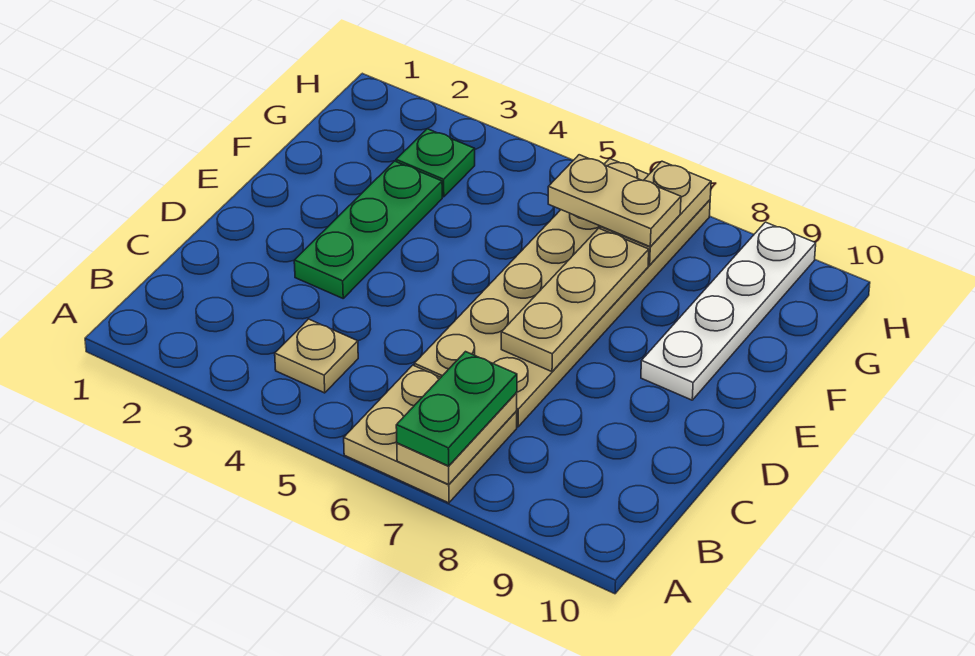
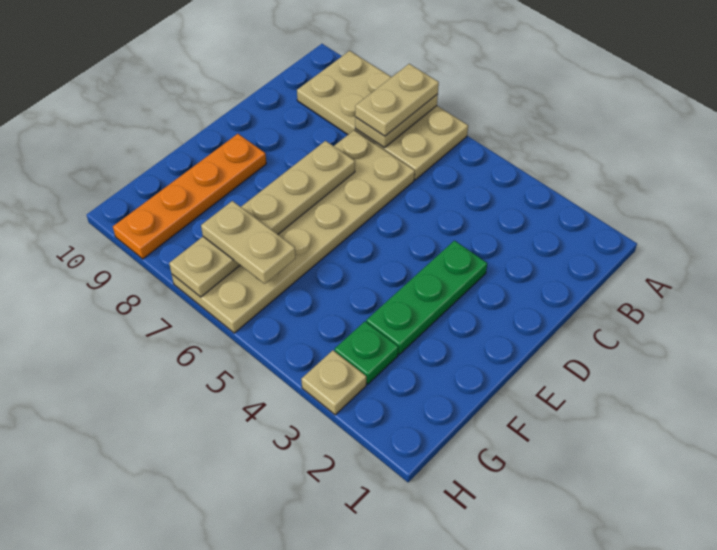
tan 2x2 plate [344,365,517,503] -> tan 2x4 plate [297,51,468,180]
green 1x2 plate [396,352,517,466] -> tan 1x2 plate [355,64,439,136]
tan 1x1 plate [275,319,358,393] -> tan 1x1 plate moved to [301,350,366,415]
white 1x4 plate [641,222,816,400] -> orange 1x4 plate [113,134,266,259]

